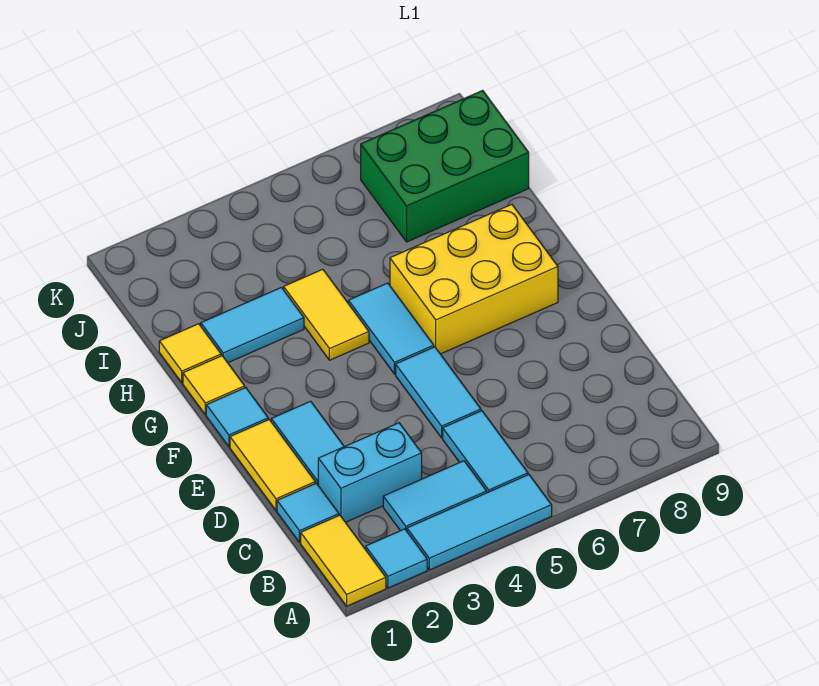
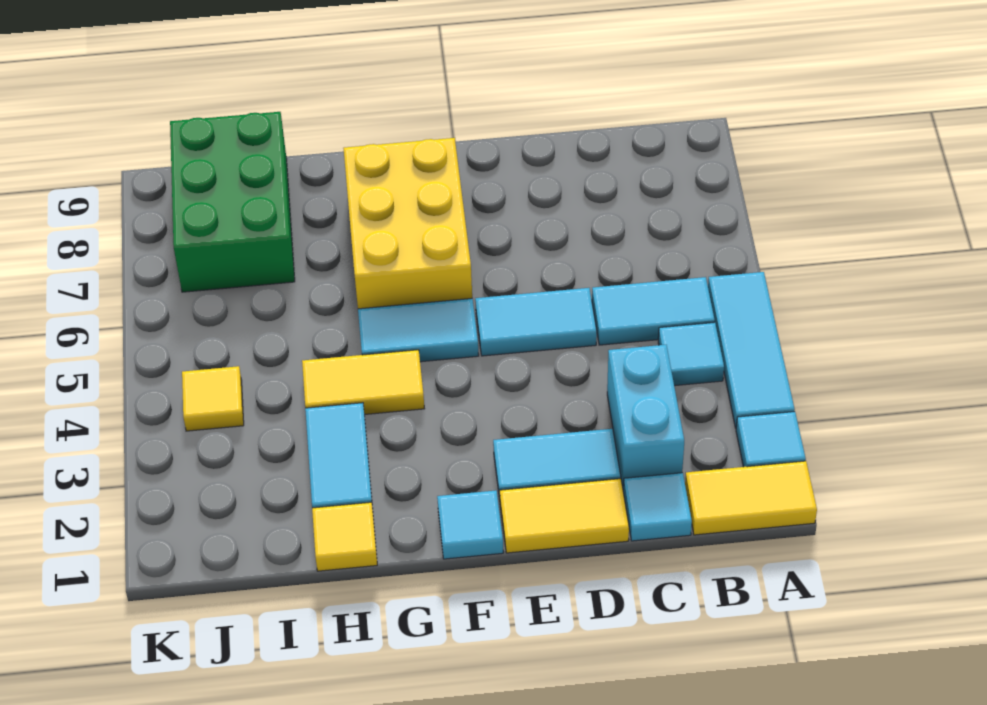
cyan 1x2 tile [383,461,487,531] -> cyan 1x1 tile [658,322,724,386]
yellow 1x1 tile [183,356,245,415] -> yellow 1x1 tile moved to [182,366,244,431]

